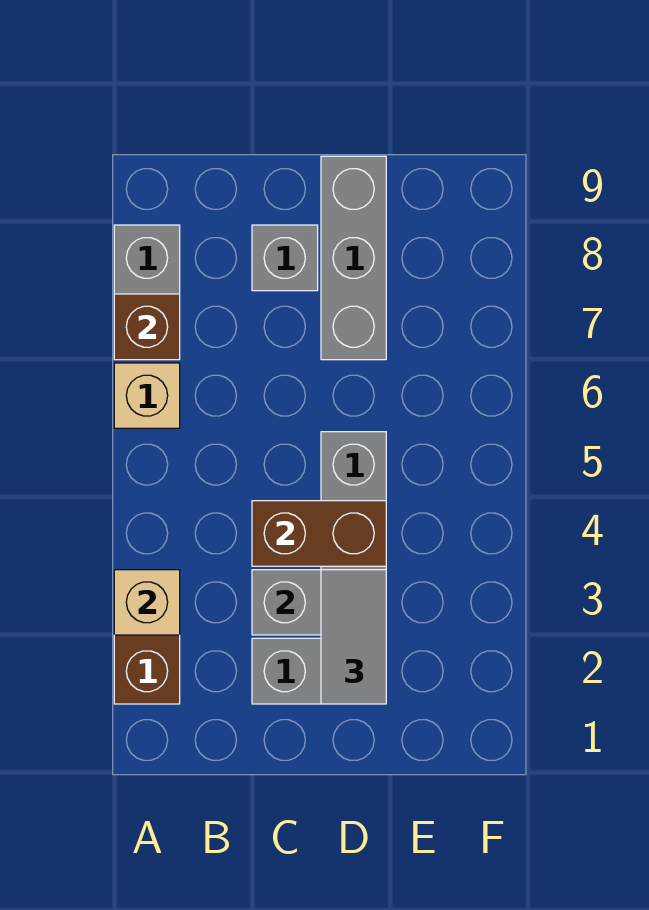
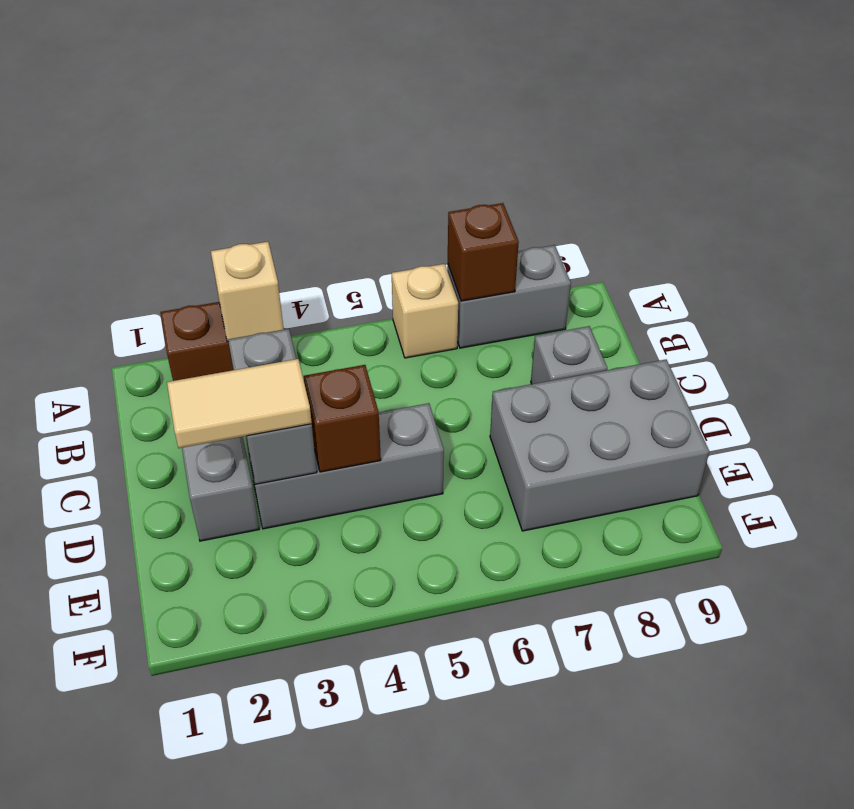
brown 1x2 brick [252,501,386,566] -> brown 1x1 brick [304,365,381,472]
grey 1x2 tile [321,570,386,704] -> tan 1x2 tile [167,359,312,448]
grey 1x3 brick [321,156,386,360] -> grey 2x3 brick [490,360,709,531]

